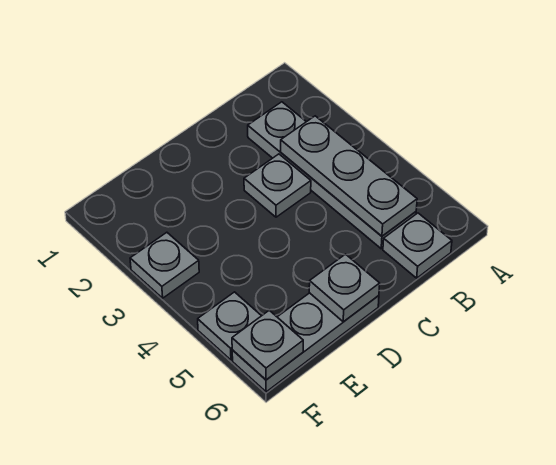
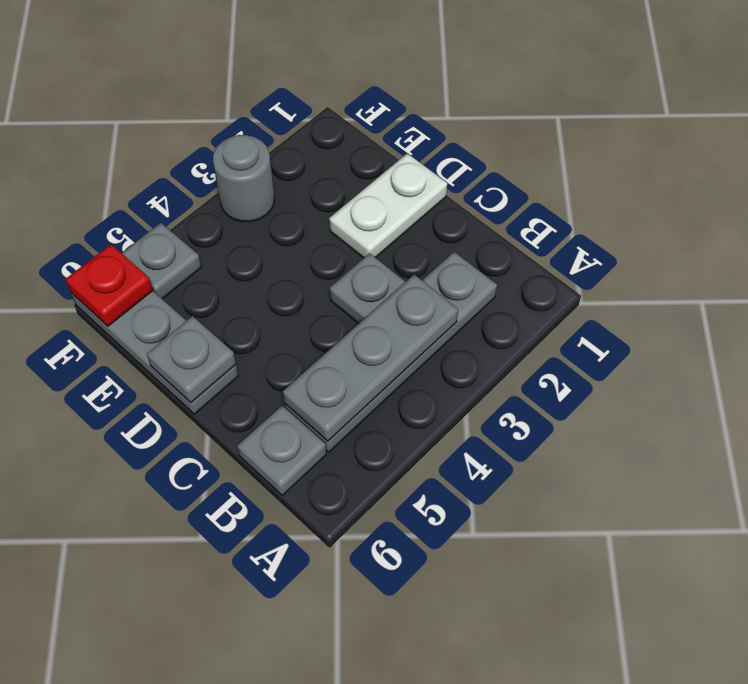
none -> white 1x2 plate [329,153,447,258]
grey 1x1 plate [130,232,199,298] -> grey 1x1 round brick [213,135,274,222]
grey 1x1 plate [232,310,303,380] -> red 1x1 plate [66,244,153,326]

